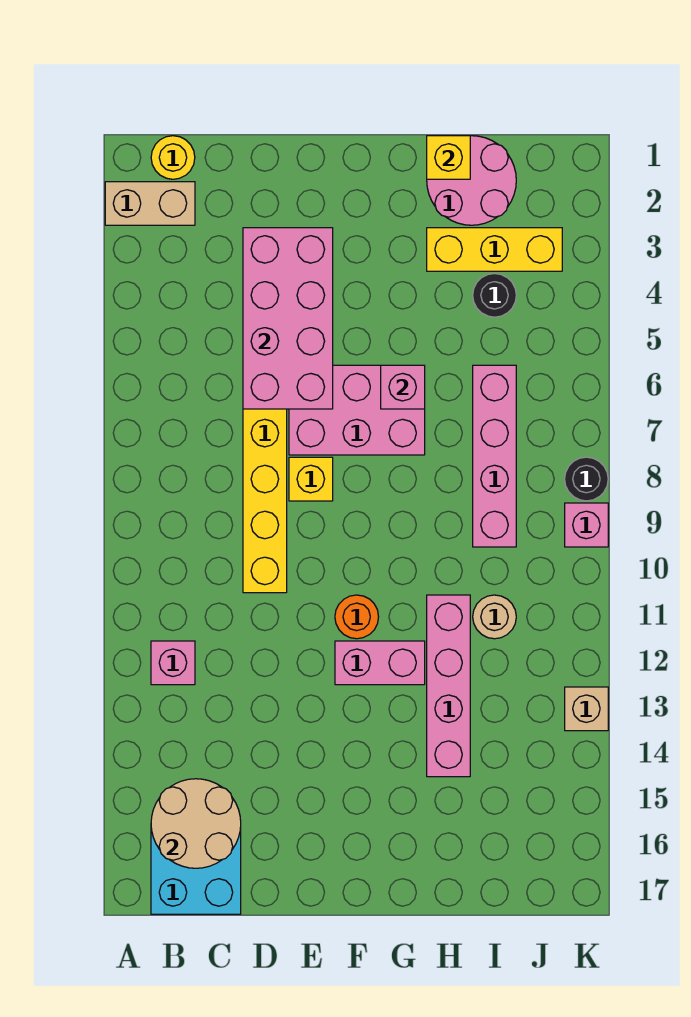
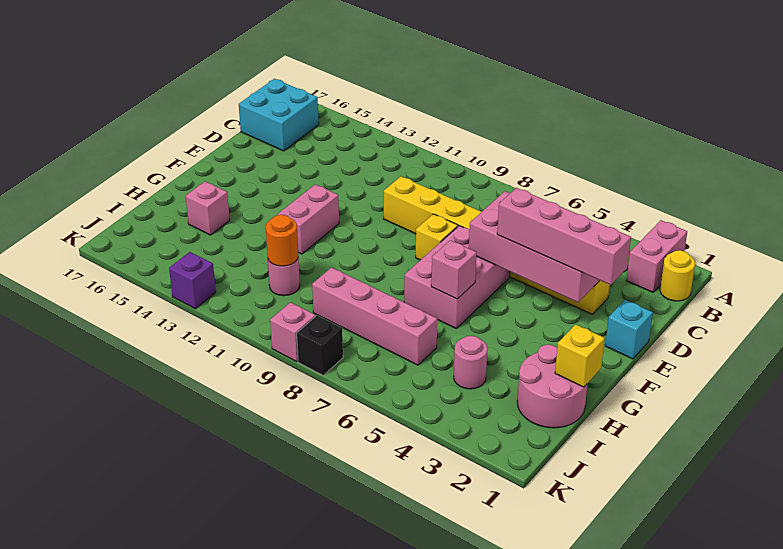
tan 1x2 brick [105,182,195,225] -> pink 1x2 brick [626,220,687,292]
pink 1x1 brick [151,641,195,685] -> pink 1x1 brick moved to [186,182,230,235]
tan 2x2 round brick [151,779,241,868] -> none
none -> cyan 1x1 brick [605,300,653,359]
orange 1x1 round brick [335,595,379,639] -> orange 1x1 round brick moved to [266,215,298,266]
yellow 1x3 brick [427,228,562,271] -> none
pink 1x4 brick [427,595,470,777] -> pink 1x4 brick moved to [497,188,631,285]
black 1x1 round brick [473,274,516,317] -> pink 1x1 round brick [454,336,487,389]
tan 1x1 round brick [473,595,516,639] -> pink 1x1 round brick [268,258,300,296]
black 1x1 round brick [565,457,608,501] -> black 1x1 brick [297,316,343,375]
tan 1x1 brick [565,687,608,731] -> purple 1x1 brick [169,252,216,309]

